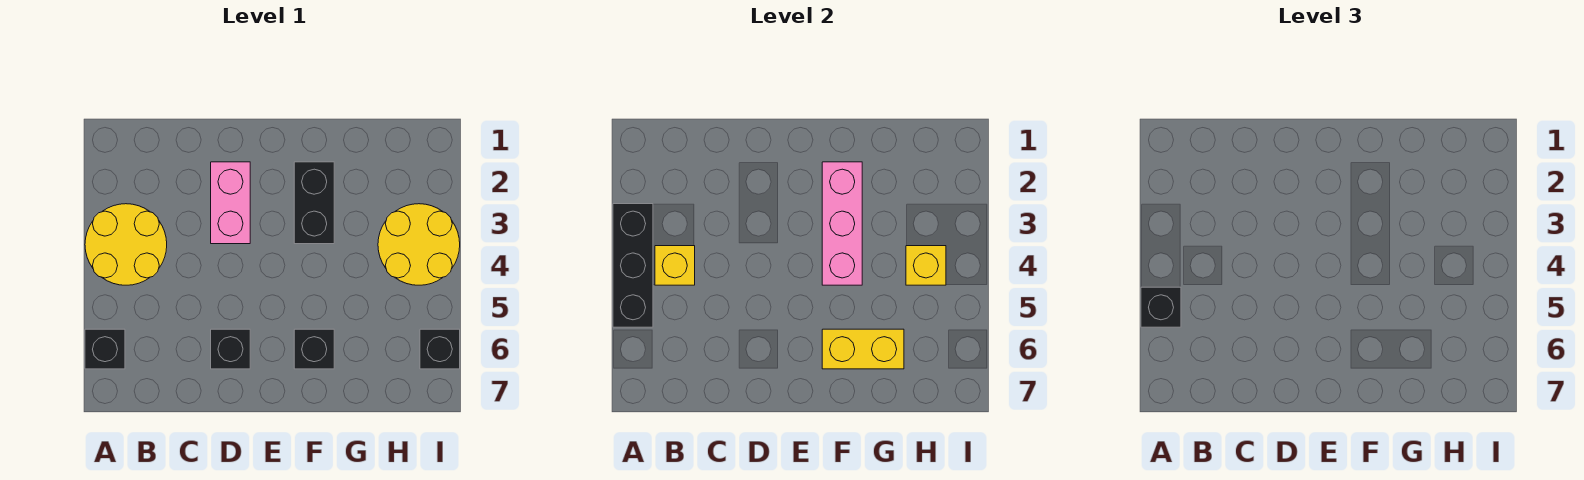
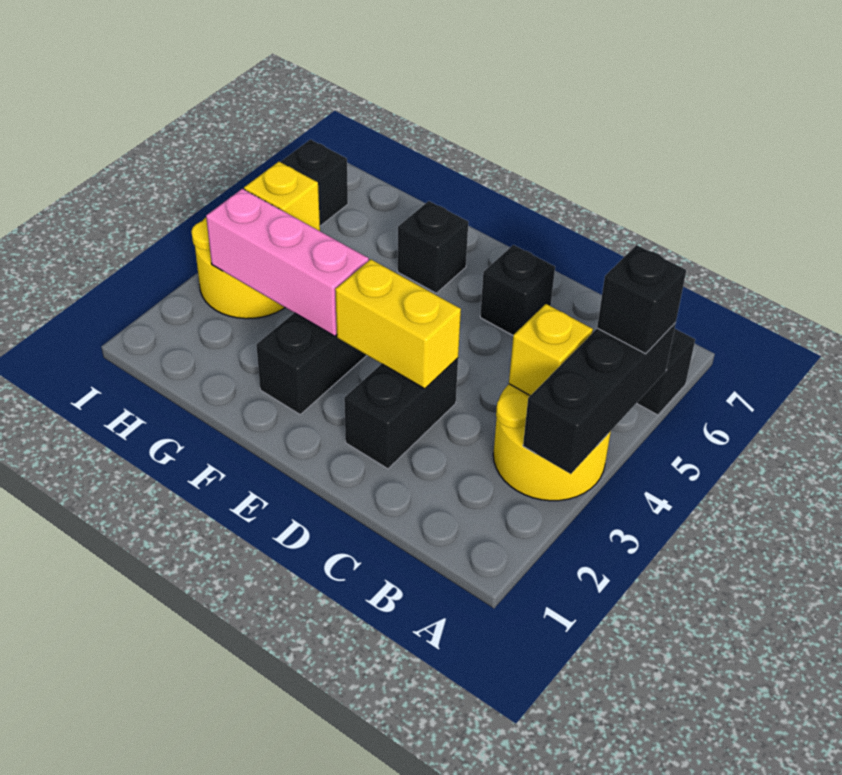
pink 1x2 brick [211,162,250,244] -> black 1x2 brick [344,358,458,469]
pink 1x3 brick [822,162,862,285] -> pink 1x3 brick turned to [206,189,369,336]
yellow 1x2 brick [822,329,904,369] -> yellow 1x2 brick moved to [335,259,461,389]

